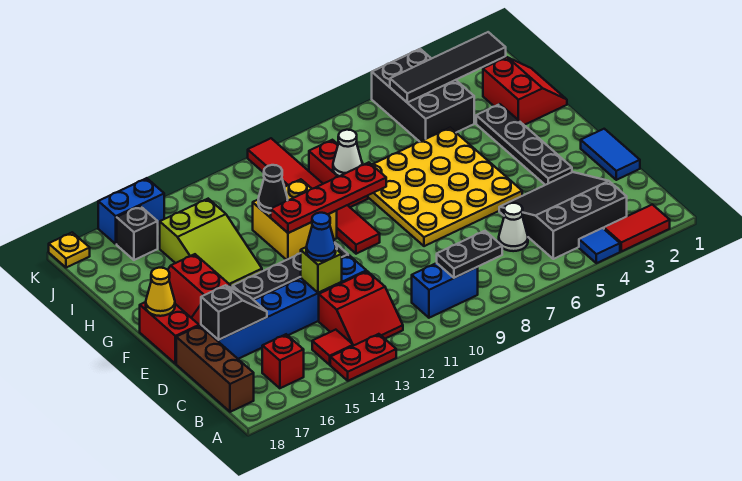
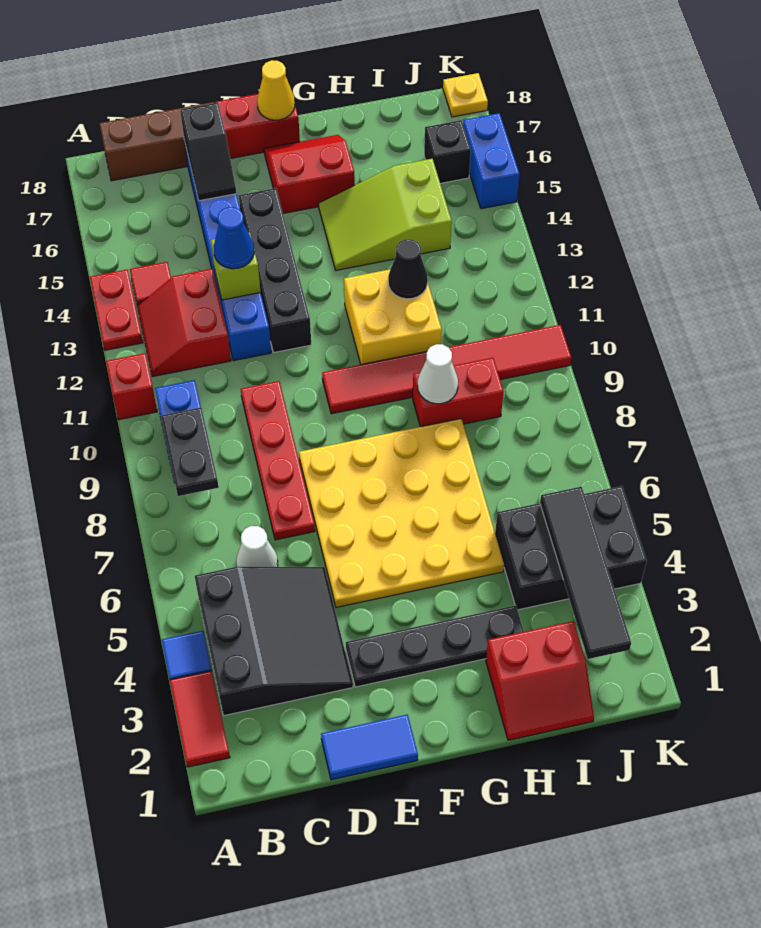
red 1x1 brick [262,334,304,388] -> red 1x1 brick moved to [106,353,157,420]
red 1x4 plate [271,162,386,233] -> red 1x4 plate moved to [241,381,315,540]

